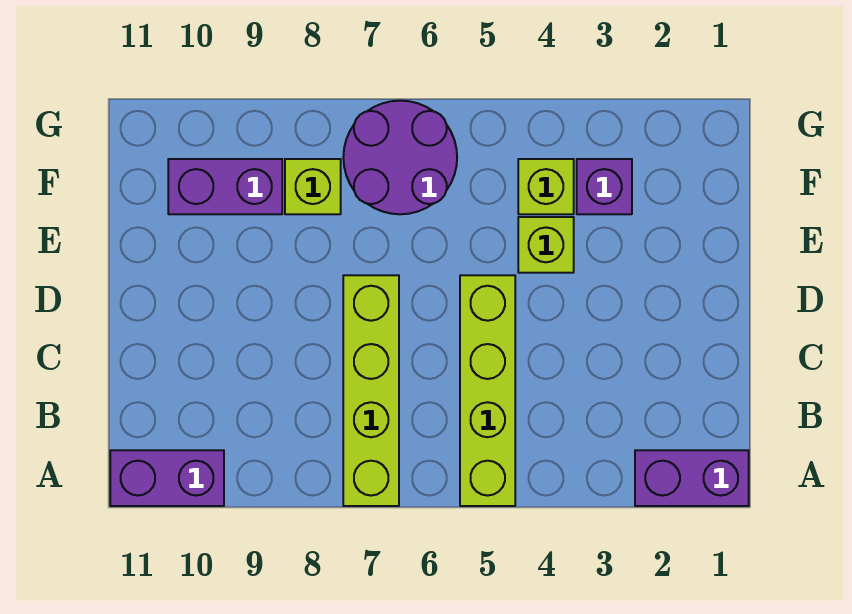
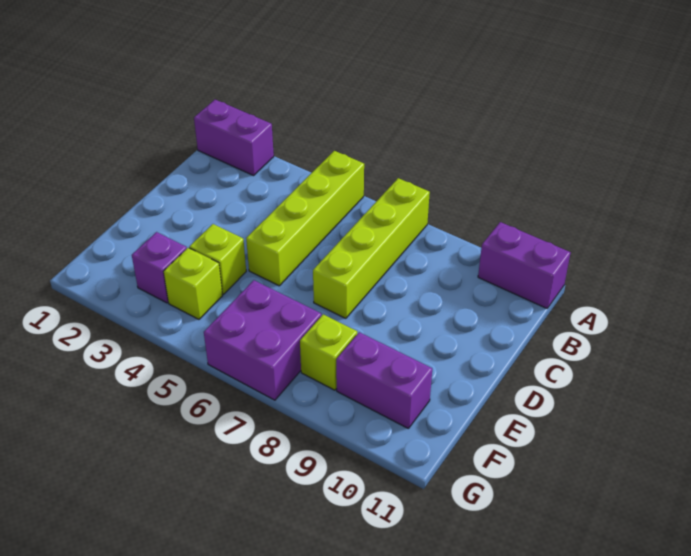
purple 2x2 round brick [343,101,457,214] -> purple 2x2 brick [204,280,321,400]

